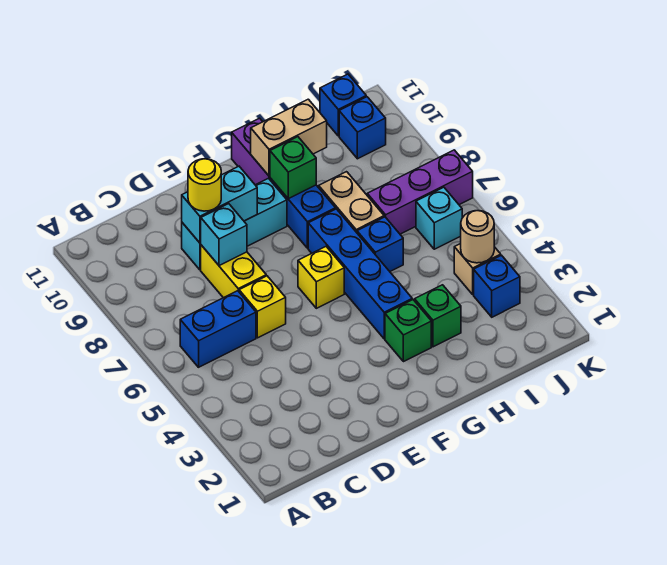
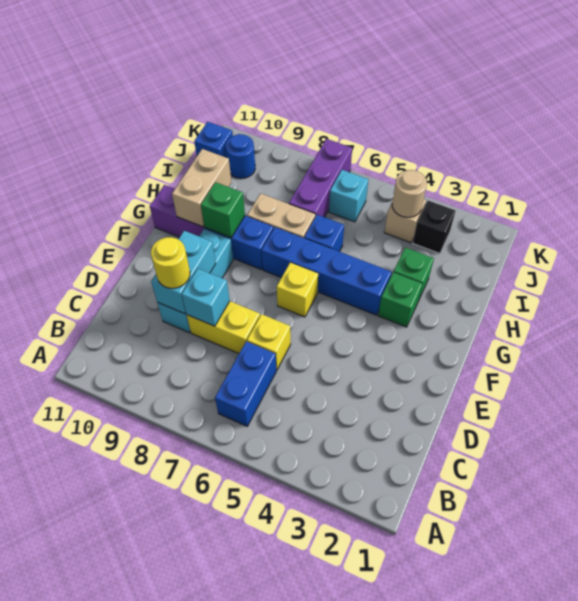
blue 1x1 brick [474,255,520,317] -> black 1x1 brick [413,201,456,253]
blue 1x1 brick [339,97,386,159] -> blue 1x1 round brick [226,134,255,179]

